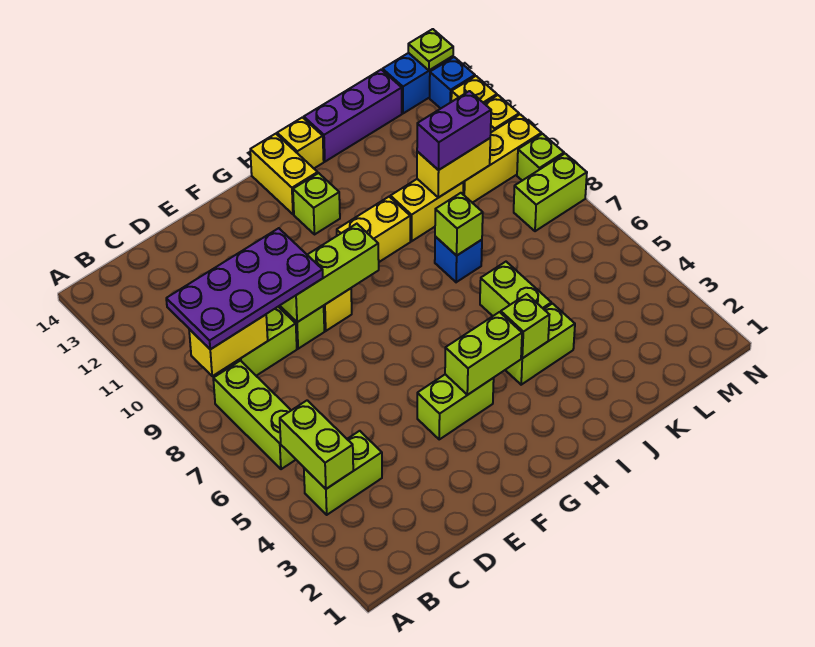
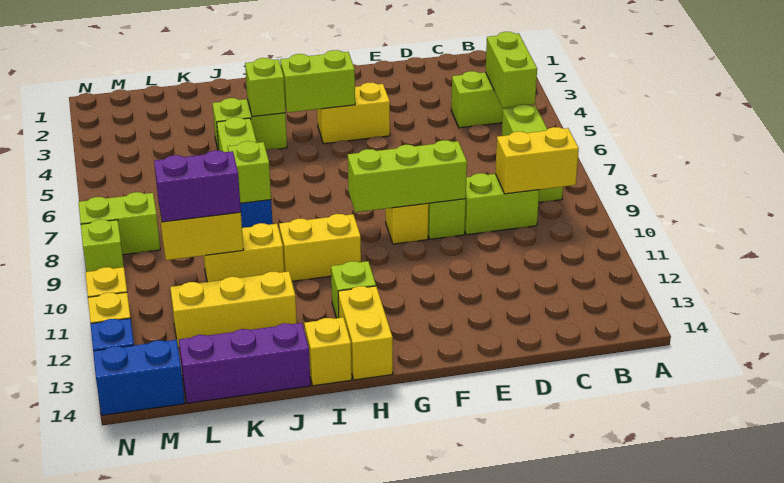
purple 2x4 plate [166,228,323,349] -> none
lime 1x2 brick [417,374,494,439] -> yellow 1x2 brick [317,83,390,144]
yellow 1x3 brick [463,114,541,203] -> yellow 1x3 brick moved to [170,271,297,348]
lime 1x1 plate [408,29,453,70] -> none

